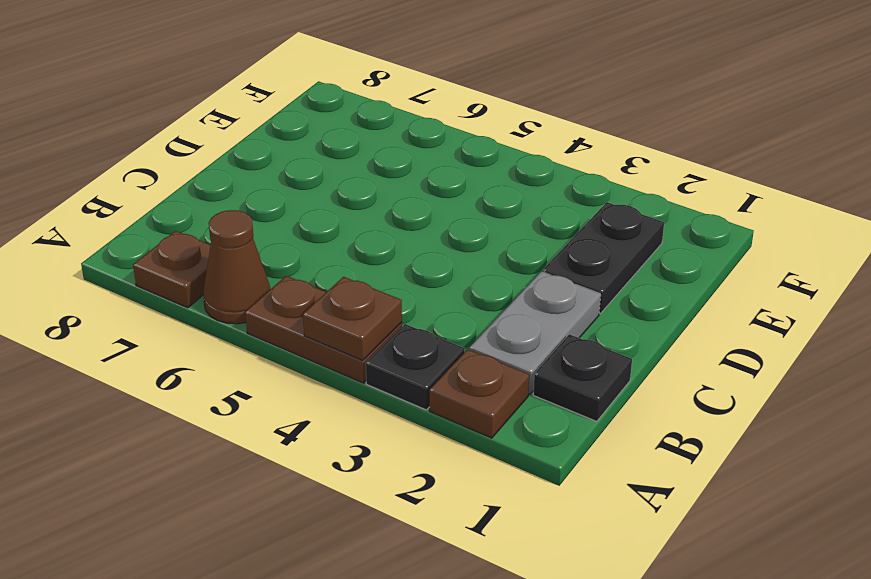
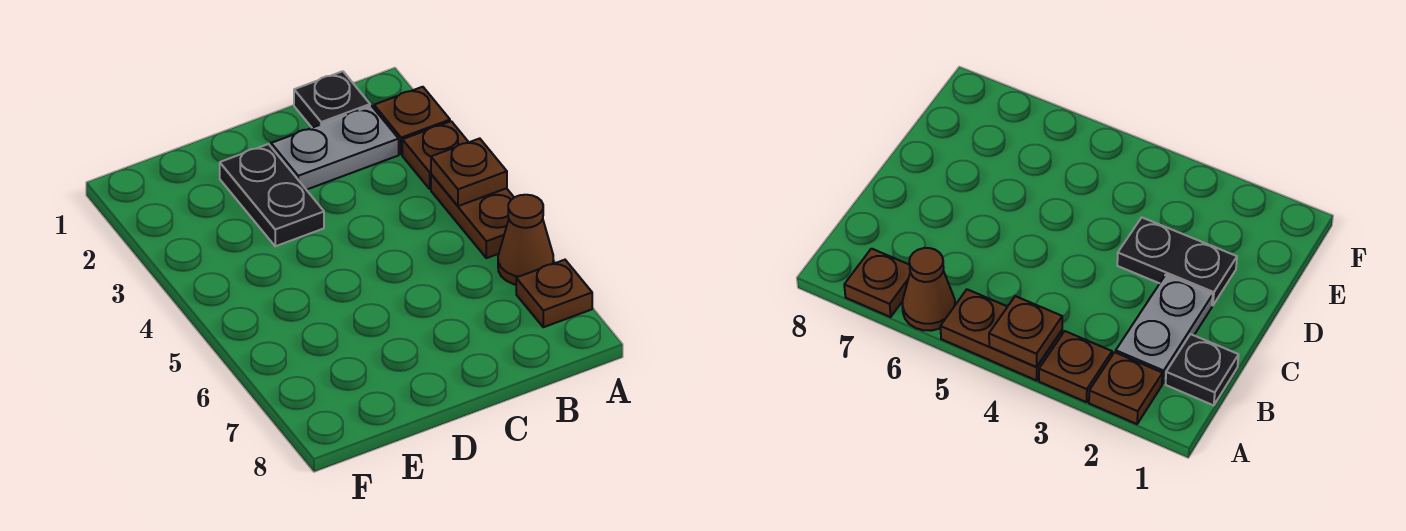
black 1x1 plate [366,324,465,410] -> brown 1x1 plate [402,121,469,189]
black 1x2 plate [543,202,664,313] -> black 1x2 plate turned to [220,144,324,246]

